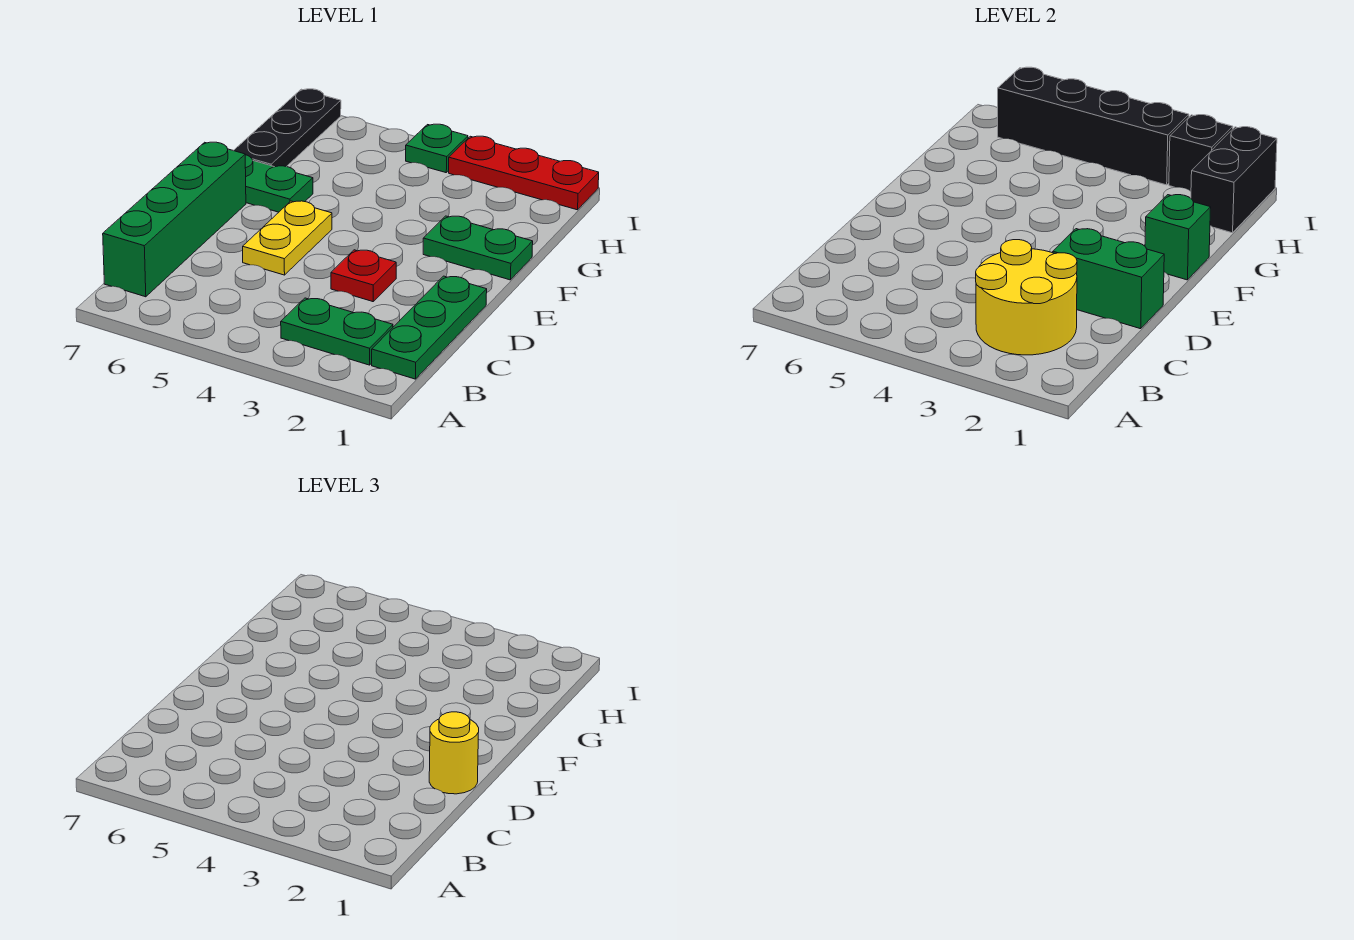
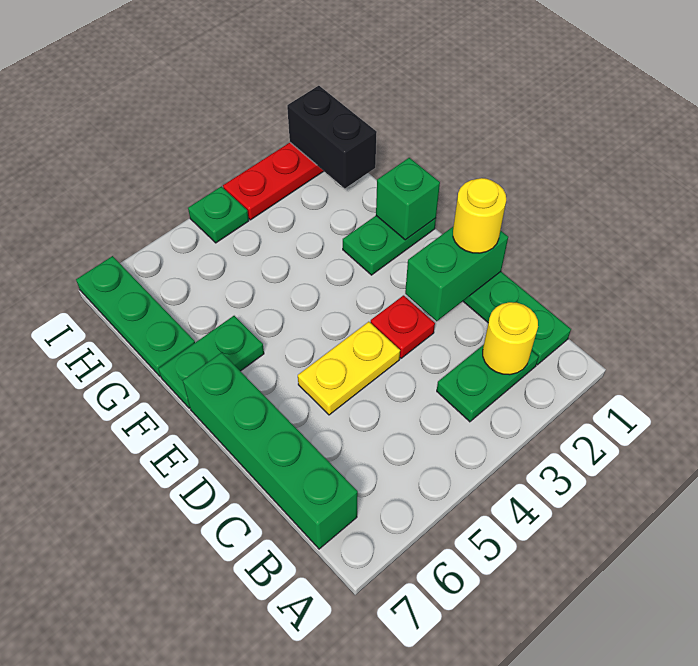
yellow 2x2 round brick [976,240,1077,355] -> yellow 1x1 round brick [483,302,538,375]
yellow 1x2 plate [243,201,332,275] -> yellow 1x2 plate turned to [298,322,400,415]
black 1x3 plate [233,89,341,167] -> green 1x3 plate [76,256,195,377]
black 1x1 brick [1169,115,1233,191] -> none
black 1x4 brick [998,67,1189,185] -> none

